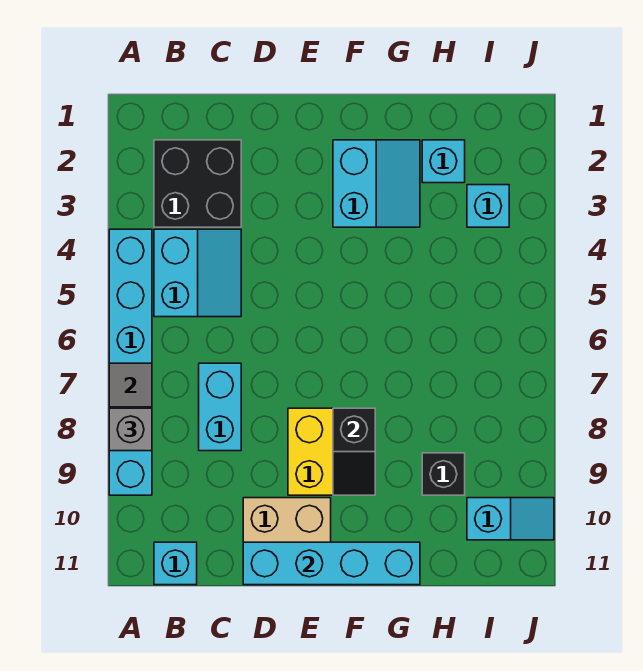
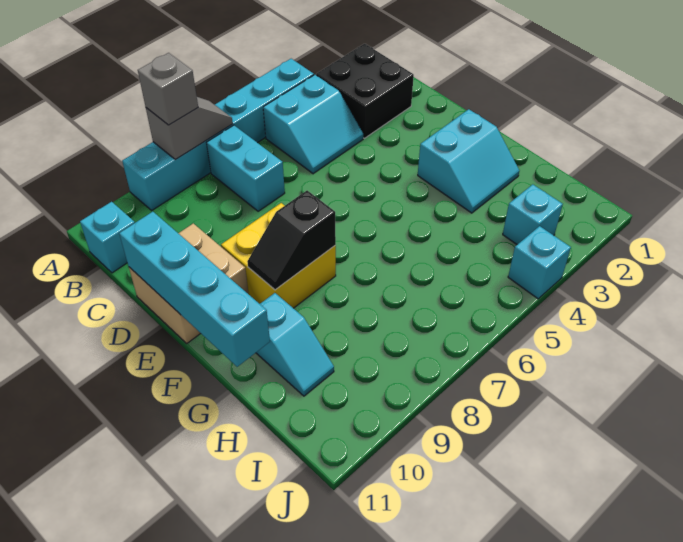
cyan 1x2 brick [199,363,241,451] -> cyan 1x2 brick turned to [207,125,285,211]
cyan 1x1 brick [422,140,465,183] -> cyan 1x1 brick moved to [508,226,571,299]
black 1x1 brick [422,453,465,495] -> none
cyan 1x2 slope [467,498,554,540] -> cyan 1x2 slope moved to [256,293,334,396]

